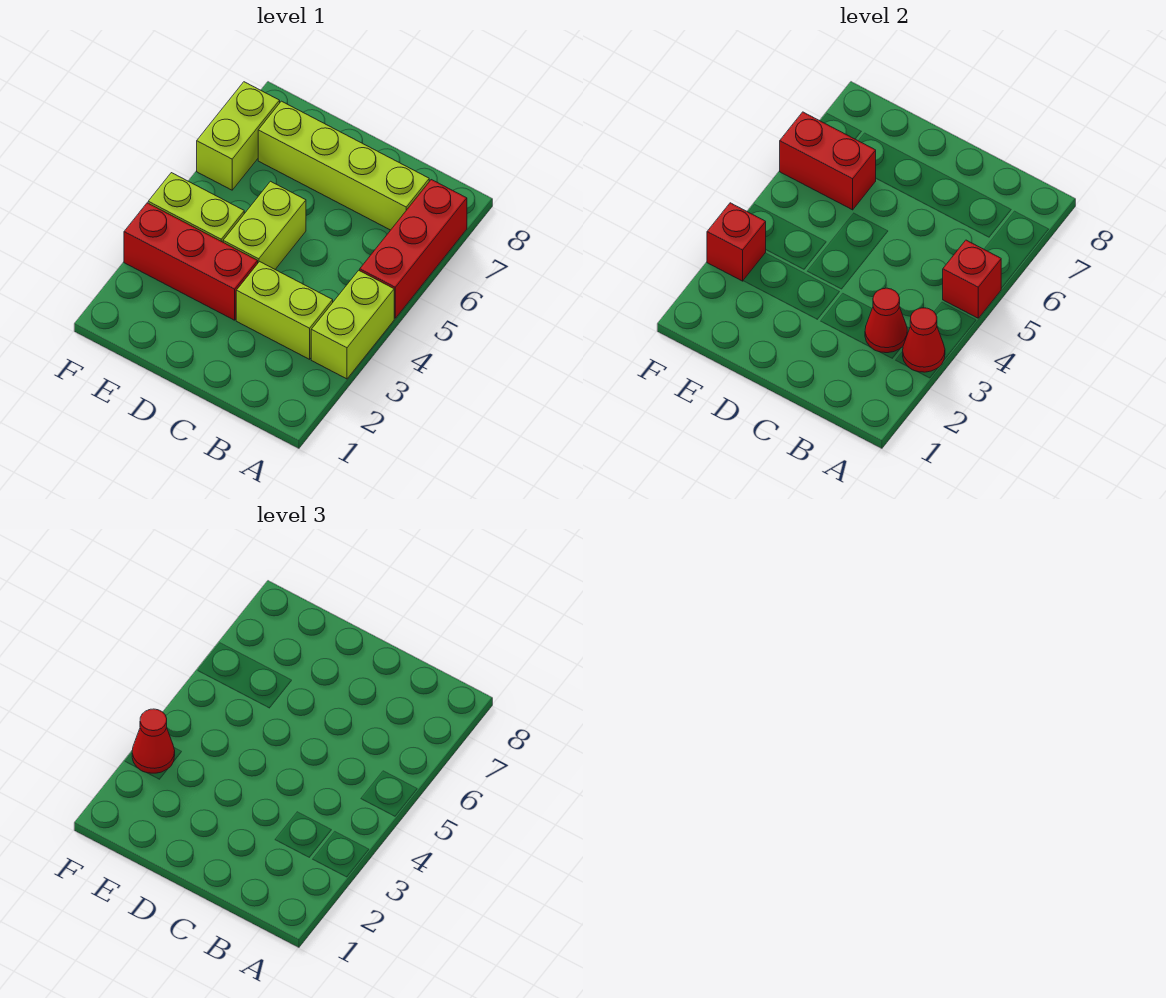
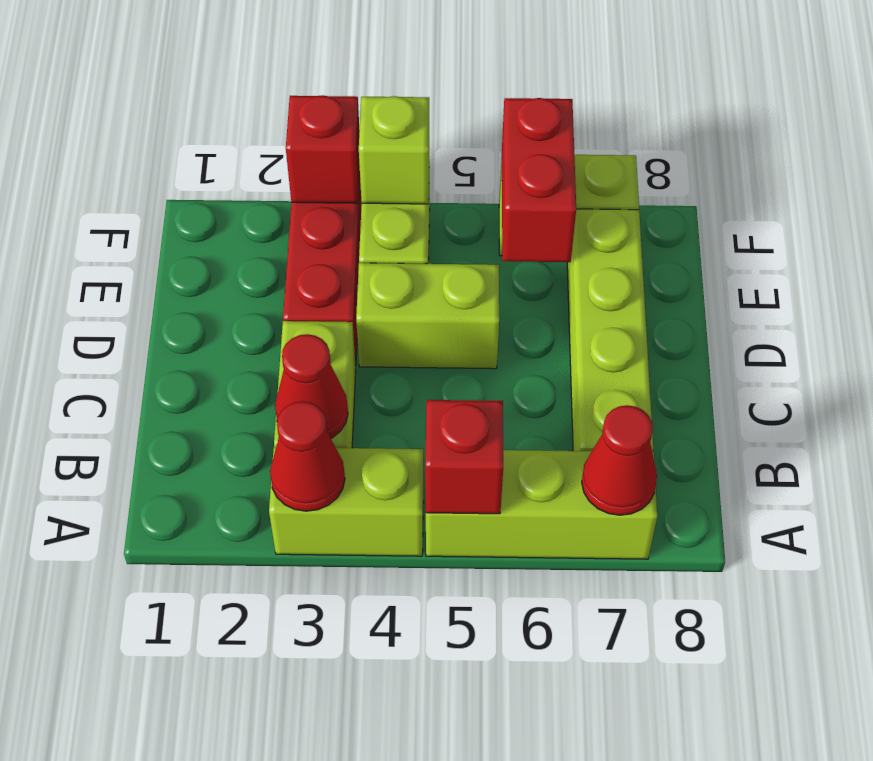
red 1x3 brick [360,180,467,318] -> lime 1x3 brick [426,450,657,559]
red 1x1 cone [132,709,175,773] -> red 1x1 cone moved to [582,405,657,515]
none -> lime 1x1 brick [359,96,429,204]

